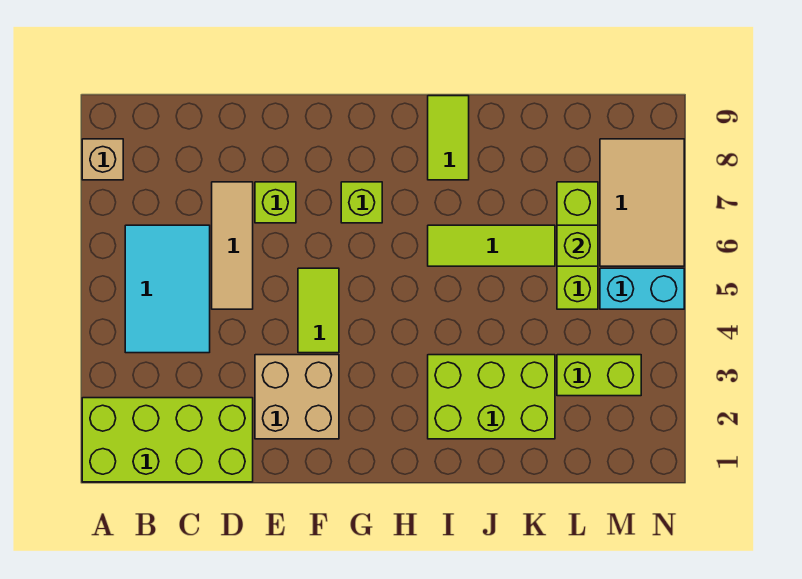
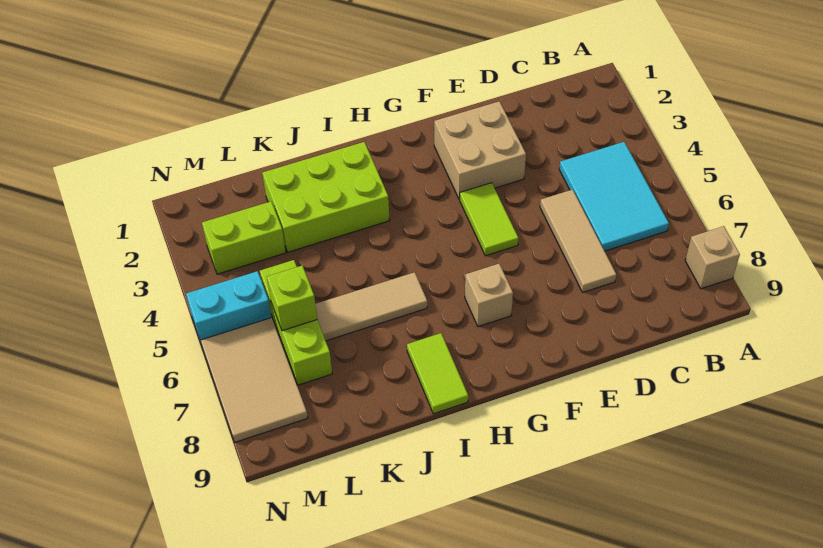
lime 2x4 brick [82,398,253,482] -> none
lime 1x1 brick [255,182,296,223] -> none
lime 1x1 brick [341,182,382,223] -> tan 1x1 brick [465,264,513,327]
lime 1x3 tile [428,225,555,266] -> tan 1x3 tile [315,272,427,341]

